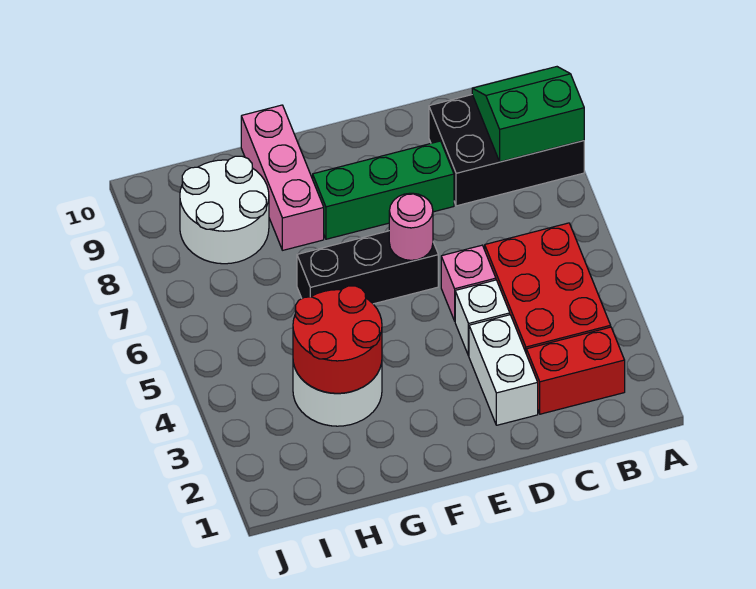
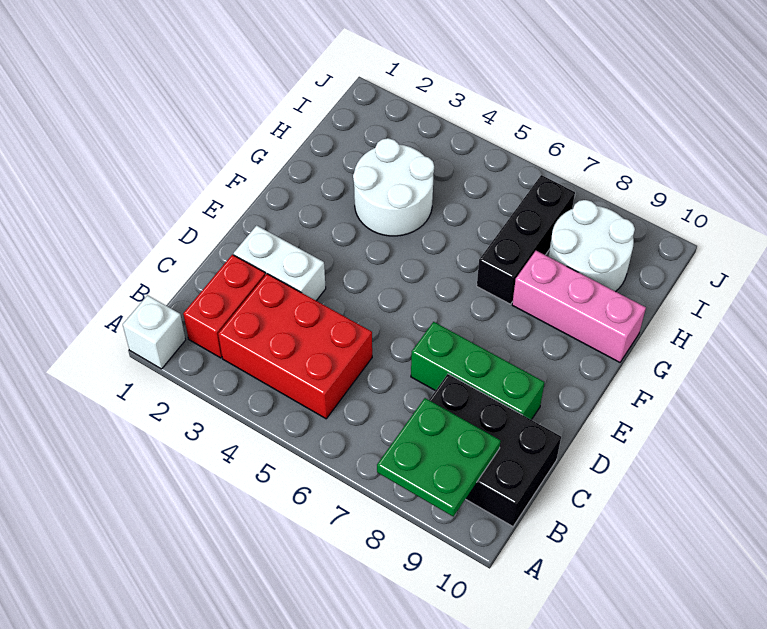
black 2x3 brick [429,95,584,206] -> black 2x3 brick turned to [429,374,561,526]
green 2x2 slope [472,67,584,162] -> green 2x2 plate [377,398,501,516]
white 1x1 brick [455,280,510,356] -> white 1x1 brick moved to [123,295,186,369]
pink 1x1 brick [441,245,496,321] -> none
green 1x3 brick [313,141,454,239] -> green 1x3 brick turned to [411,322,544,420]
black 1x3 brick [297,231,438,304] -> black 1x3 brick moved to [477,175,575,304]
pink 1x1 round brick [389,193,433,260] -> none
red 2x2 round brick [293,286,382,393] -> none

